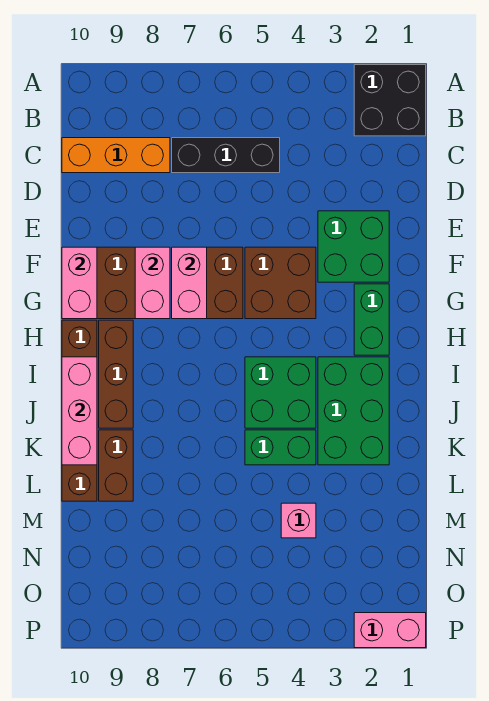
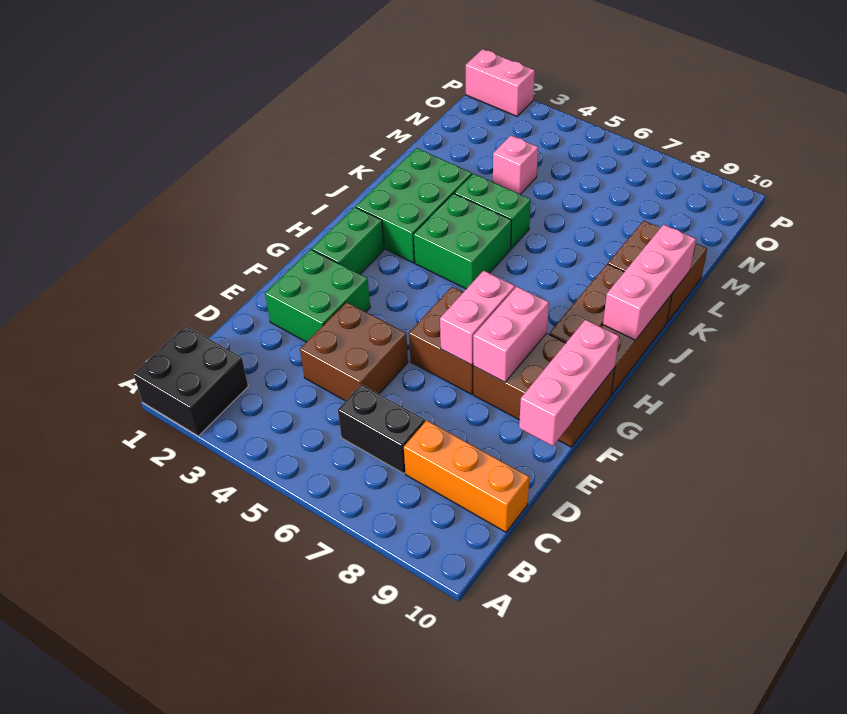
black 1x3 brick [172,138,280,173] -> black 1x2 brick [338,385,425,474]
brown 2x2 brick [245,247,316,319] -> brown 2x2 brick moved to [300,302,408,401]
pink 1x2 brick [62,247,97,319] -> pink 1x3 brick [519,320,619,446]

